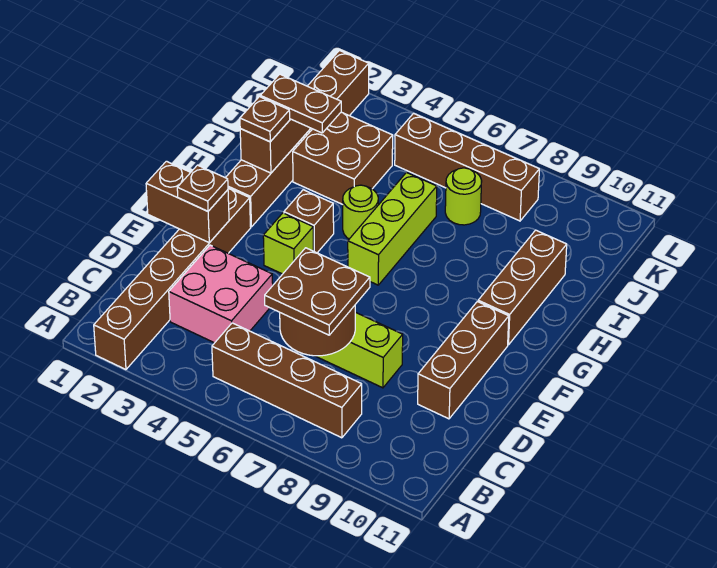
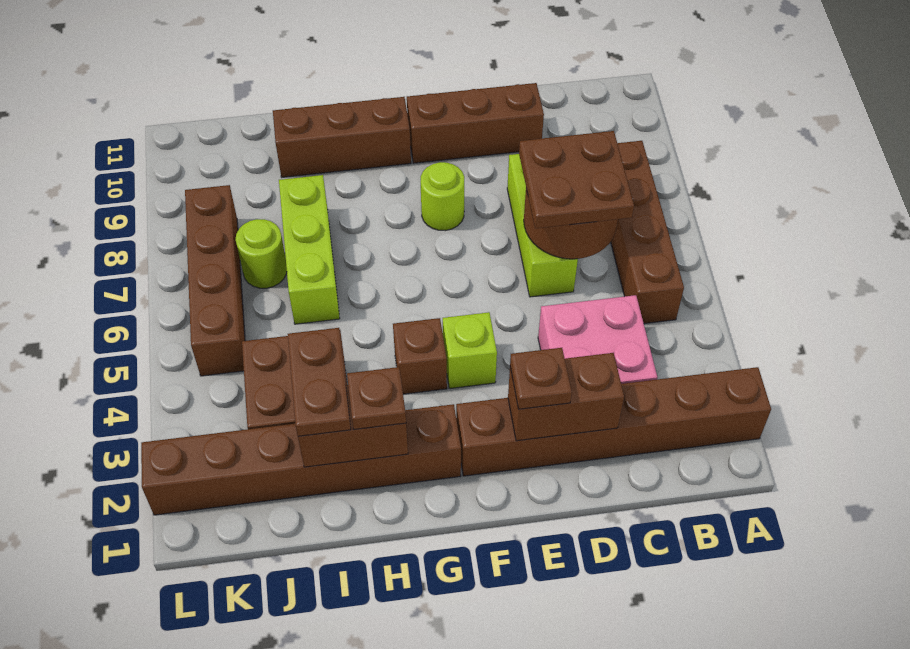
brown 1x2 brick [146,161,229,243] -> brown 1x2 brick turned to [508,353,624,441]
lime 1x3 brick [348,172,437,285] -> lime 1x3 brick turned to [279,175,340,324]
lime 1x1 round brick [343,185,378,239] -> lime 1x1 round brick moved to [420,162,464,231]

